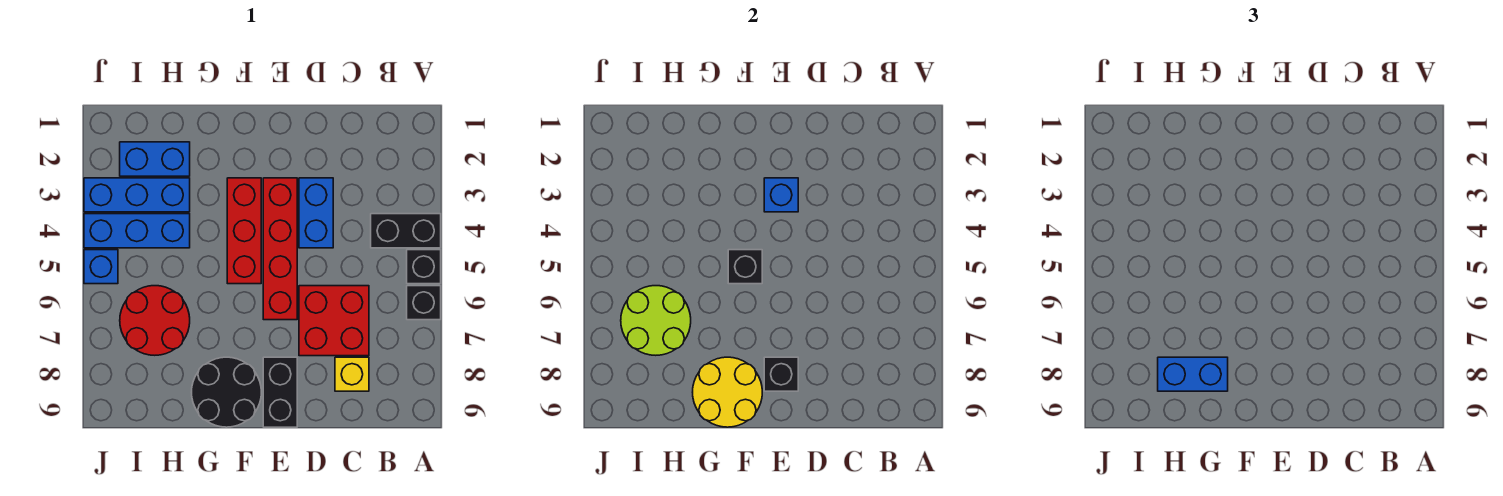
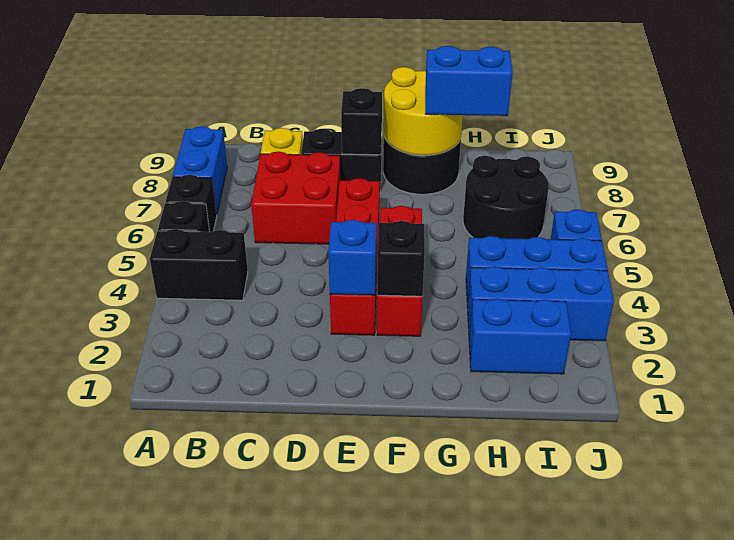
blue 1x2 brick [299,178,333,248] -> blue 1x2 brick moved to [173,126,227,215]
black 1x2 brick [263,357,297,427] -> black 1x2 brick turned to [301,129,382,190]
black 1x1 brick [728,250,762,284] -> black 1x1 brick moved to [377,221,425,296]
red 2x2 round brick [120,286,190,355] -> black 2x2 round brick [463,156,549,239]
lime 2x2 round brick [621,286,691,355] -> none

